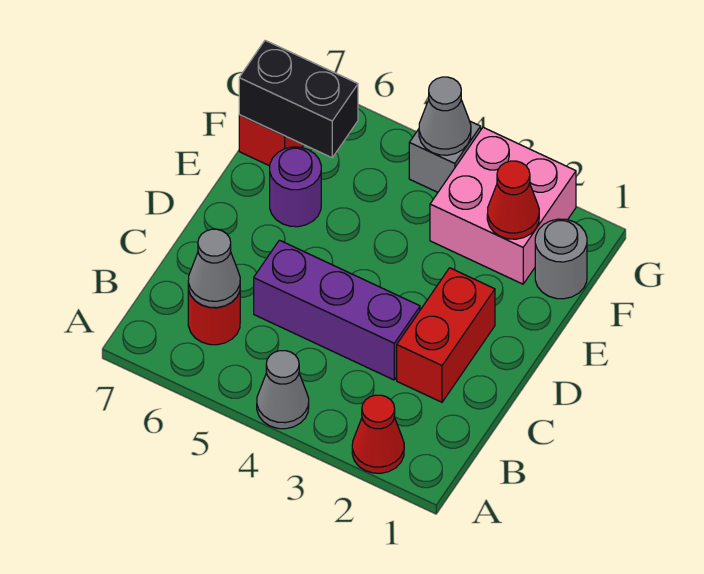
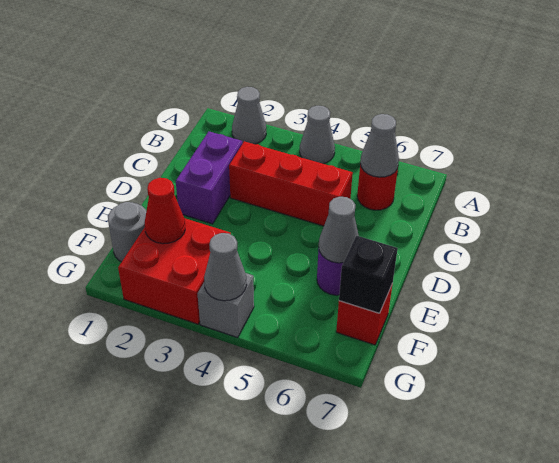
red 1x1 cone [352,395,404,473] -> grey 1x1 cone [232,87,266,144]
red 1x2 brick [397,268,495,402] -> purple 1x2 brick [176,132,242,224]
purple 1x3 brick [254,240,420,380] -> red 1x3 brick [229,141,353,226]
none -> grey 1x1 cone [319,197,359,263]
pink 2x2 brick [430,127,576,284] -> red 2x2 brick [118,219,231,324]
black 1x2 brick [239,40,358,158] -> black 1x1 brick [339,236,398,313]

